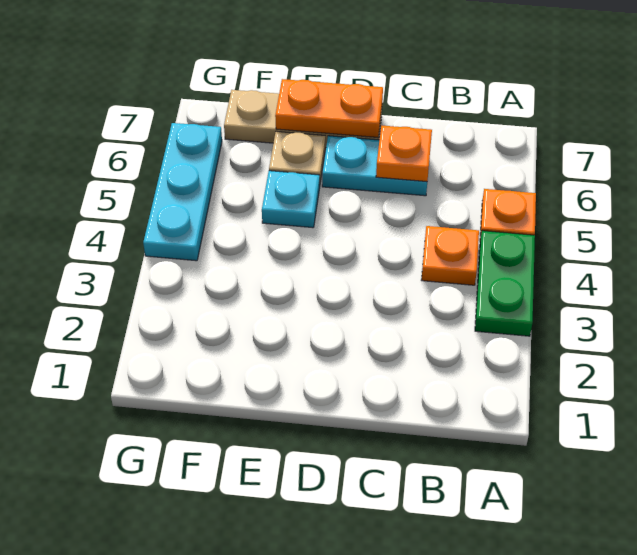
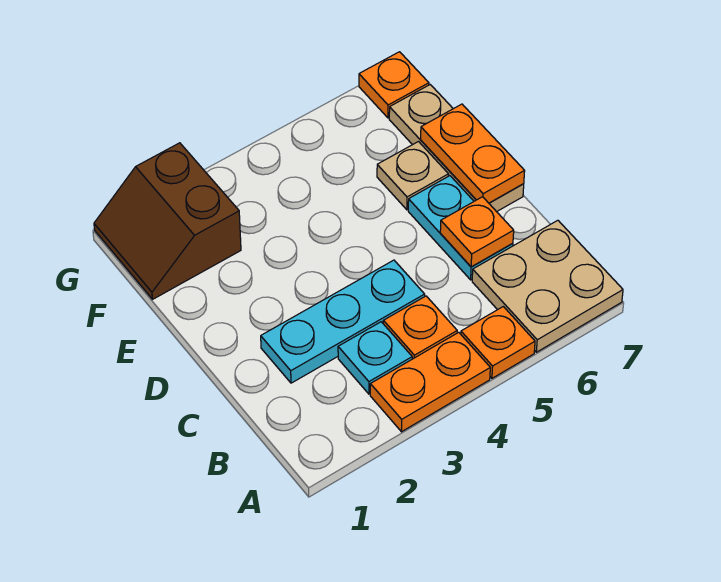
green 1x2 plate [475,231,535,336] -> orange 1x2 plate [370,332,490,432]
none -> tan 2x2 plate [472,220,623,352]
cyan 1x1 plate [262,171,320,228] -> cyan 1x1 plate moved to [338,322,412,394]
none -> brown 2x2 slope [94,143,241,299]
cyan 1x3 plate [143,123,222,261] -> cyan 1x3 plate moved to [261,260,425,383]
none -> orange 1x1 plate [359,52,429,118]

